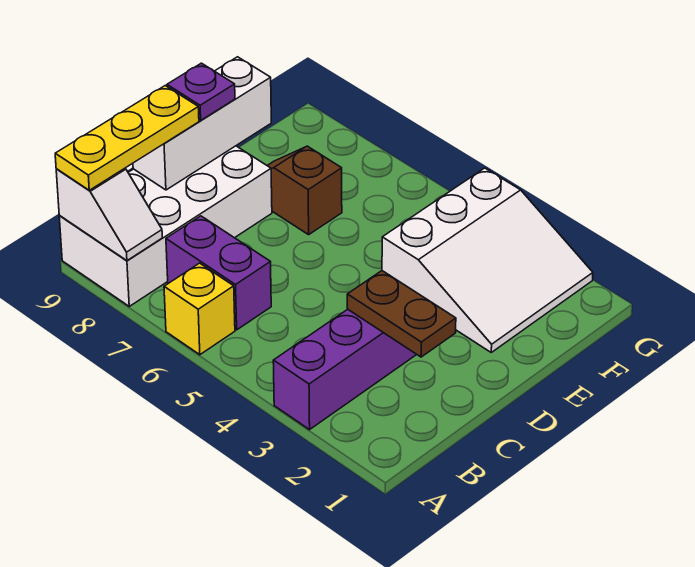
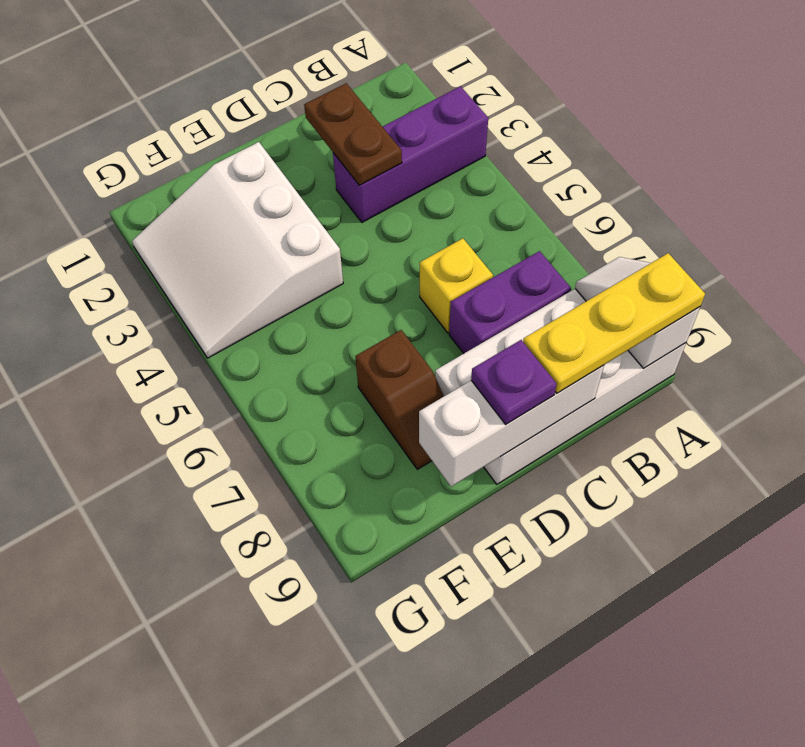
yellow 1x1 brick [164,263,235,355] -> yellow 1x1 brick moved to [420,238,493,333]
purple 1x2 brick [166,216,271,330] -> purple 1x2 brick turned to [449,251,571,353]
white 3x3 slope [382,168,593,352] -> white 3x3 slope turned to [132,142,343,358]

